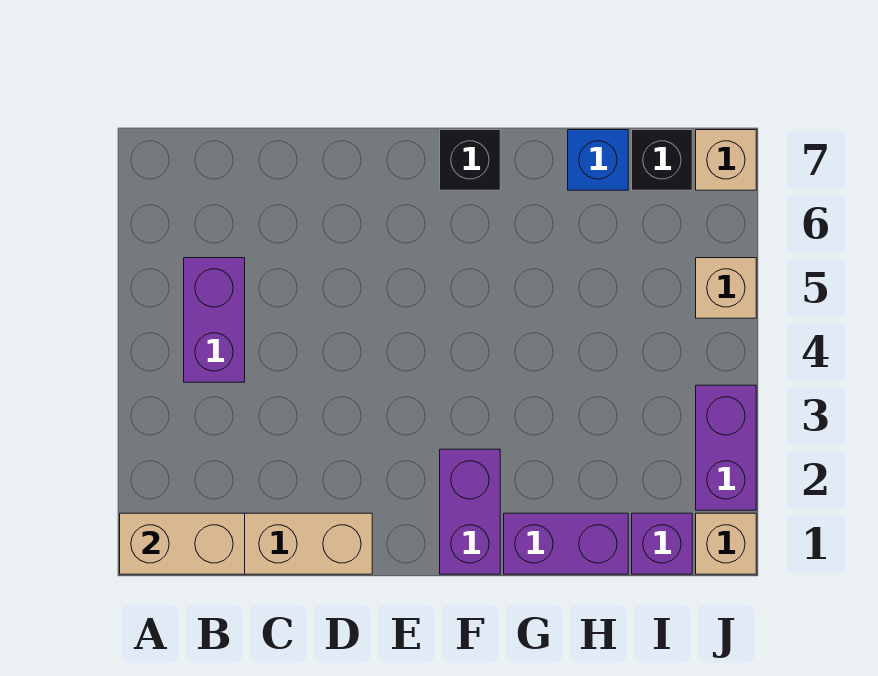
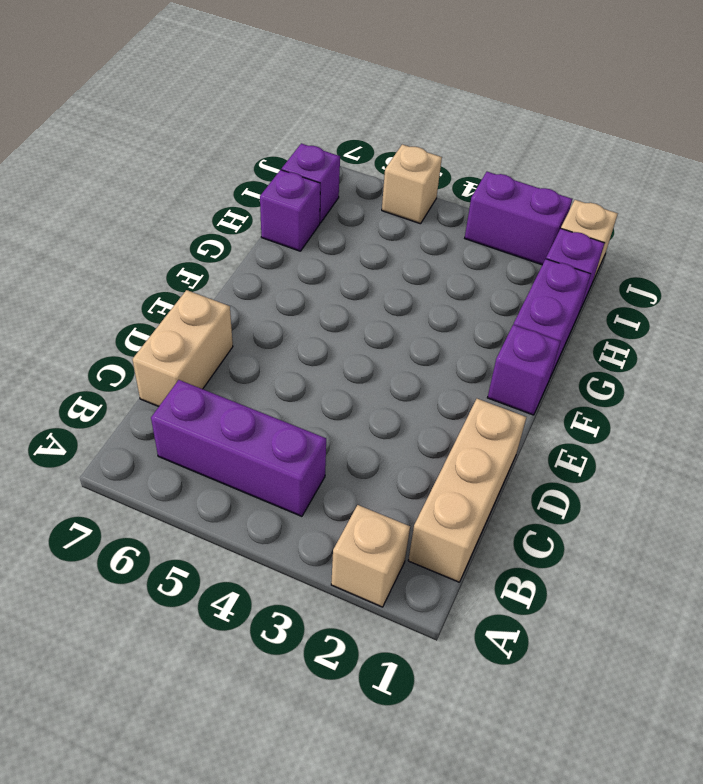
tan 1x2 brick [120,513,245,574] -> tan 1x2 brick moved to [132,290,233,406]
purple 1x2 brick [184,258,245,382] -> purple 1x3 brick [151,380,326,516]
purple 1x2 brick [440,449,500,574] -> purple 1x1 brick [488,325,561,415]
black 1x1 brick [440,130,500,190] -> none
blue 1x1 brick [568,130,628,190] -> purple 1x1 brick [260,170,320,251]
black 1x1 brick [632,130,692,190] -> purple 1x1 brick [282,143,340,223]
tan 1x1 brick [696,130,756,190] -> tan 1x1 brick moved to [331,505,410,607]

